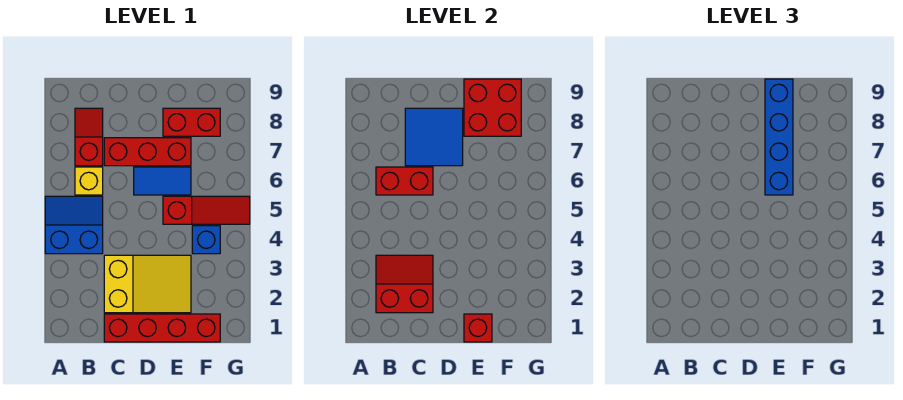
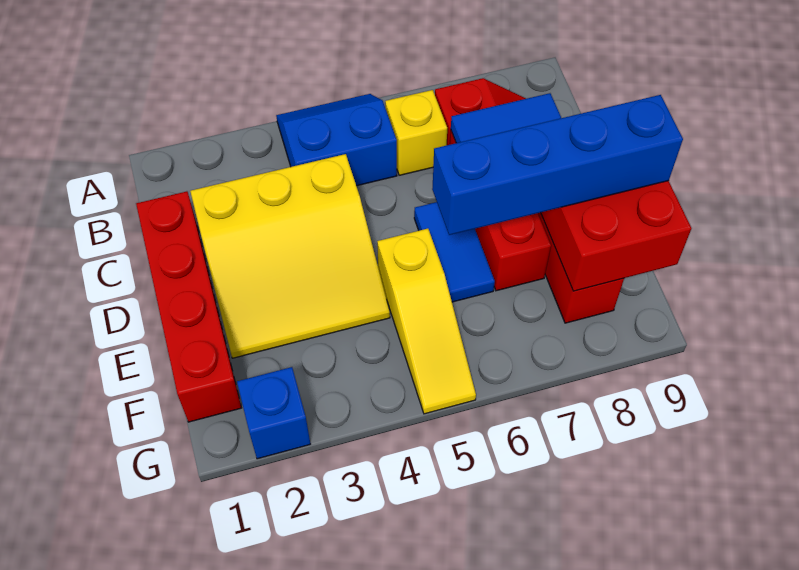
blue 2x2 slope [45,196,103,254] -> blue 2x2 slope turned to [276,94,397,186]
red 2x2 slope [376,255,433,313] -> none
red 1x2 brick [376,167,433,195] -> none
yellow 2x3 slope [104,255,191,313] -> yellow 3x3 slope [190,154,390,358]
red 1x1 brick [464,314,492,342] -> none
red 1x3 slope [163,196,250,224] -> yellow 1x3 slope [377,229,476,414]
blue 1x1 brick [192,226,220,254] -> blue 1x1 brick moved to [237,367,310,459]

